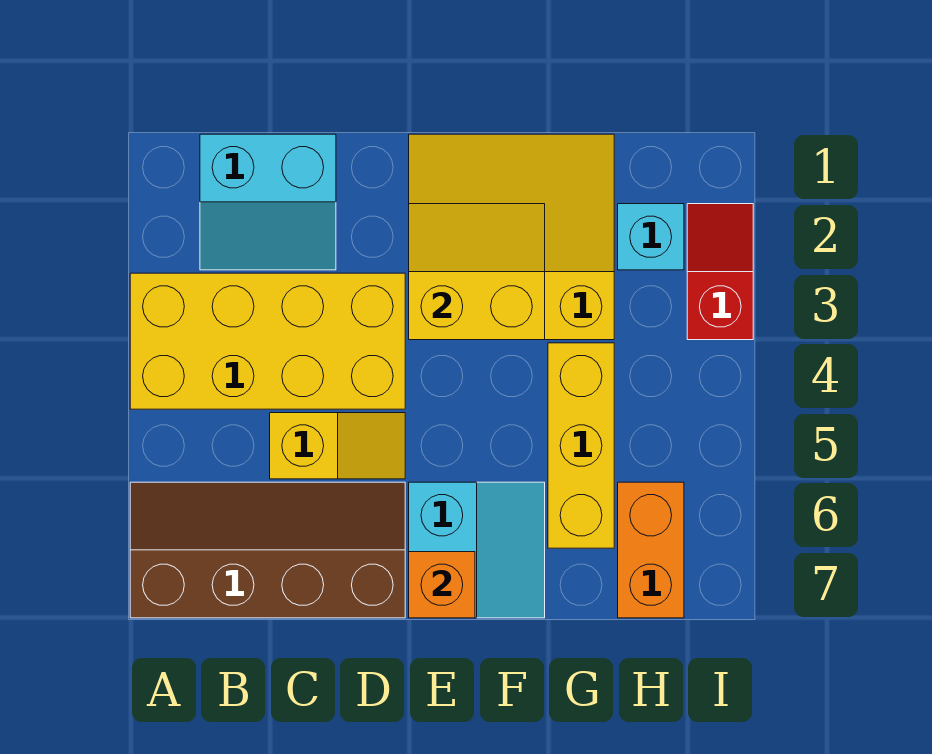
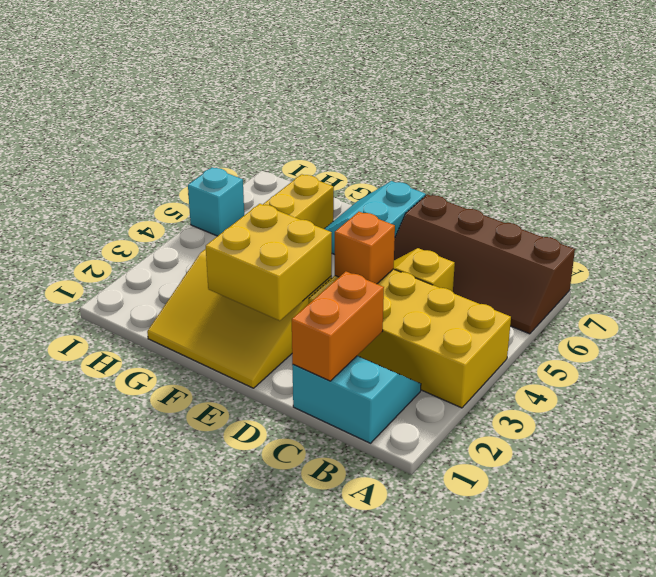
yellow 2x2 slope [409,204,545,340] -> yellow 2x2 brick [206,204,332,321]
orange 1x1 brick [409,552,475,618] -> orange 1x1 brick moved to [335,212,395,284]
cyan 1x1 brick [618,204,684,270] -> cyan 1x1 brick moved to [188,167,244,236]
orange 1x2 brick [618,482,684,618] -> orange 1x2 brick moved to [292,272,384,381]
red 1x2 slope [687,204,753,340] -> none

